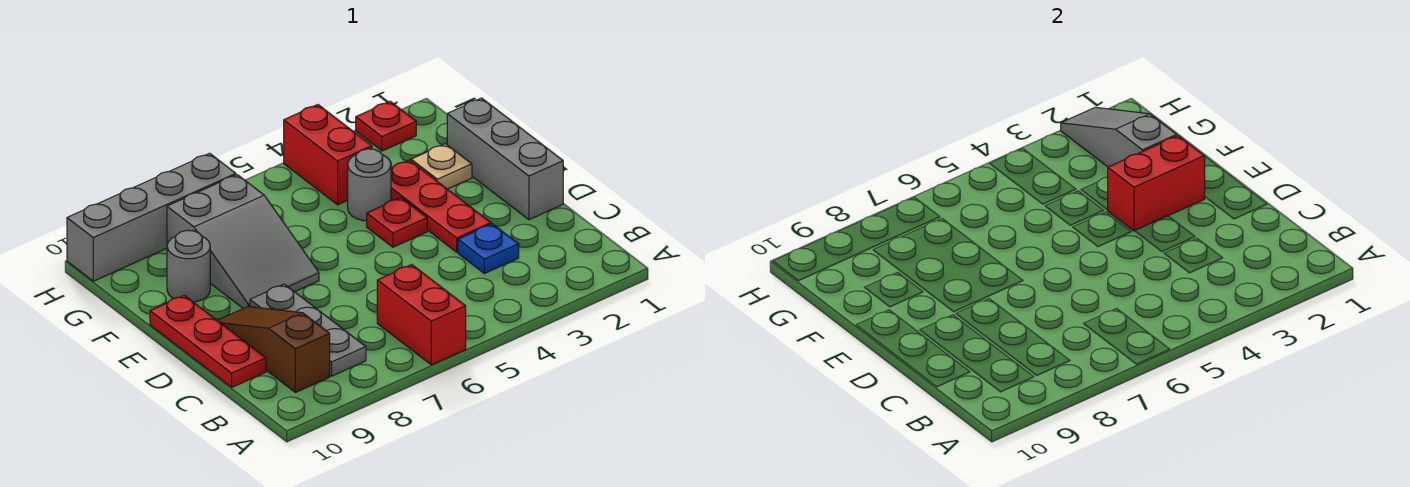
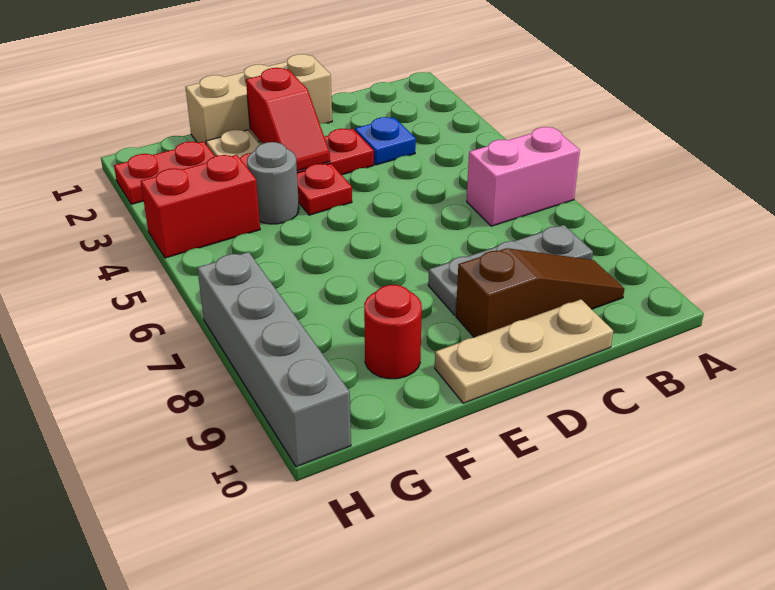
red 1x2 brick [377,265,466,365] -> pink 1x2 brick [467,127,580,226]
brown 1x3 slope [217,306,330,393] -> brown 1x3 slope turned to [456,248,624,337]
red 1x3 plate [150,295,266,387] -> tan 1x3 plate [435,299,613,403]
grey 1x3 brick [447,98,563,220] -> tan 1x3 brick [185,54,332,144]
red 1x2 brick [1108,136,1205,231] -> red 1x2 slope [246,68,330,171]
grey 2x3 slope [167,175,319,308] -> none
grey 1x3 slope [1061,107,1177,167] -> none
grey 1x1 round brick [167,230,210,302] -> red 1x1 round brick [364,285,422,379]
red 1x1 plate [356,101,416,151] -> red 1x2 plate [114,142,215,204]

